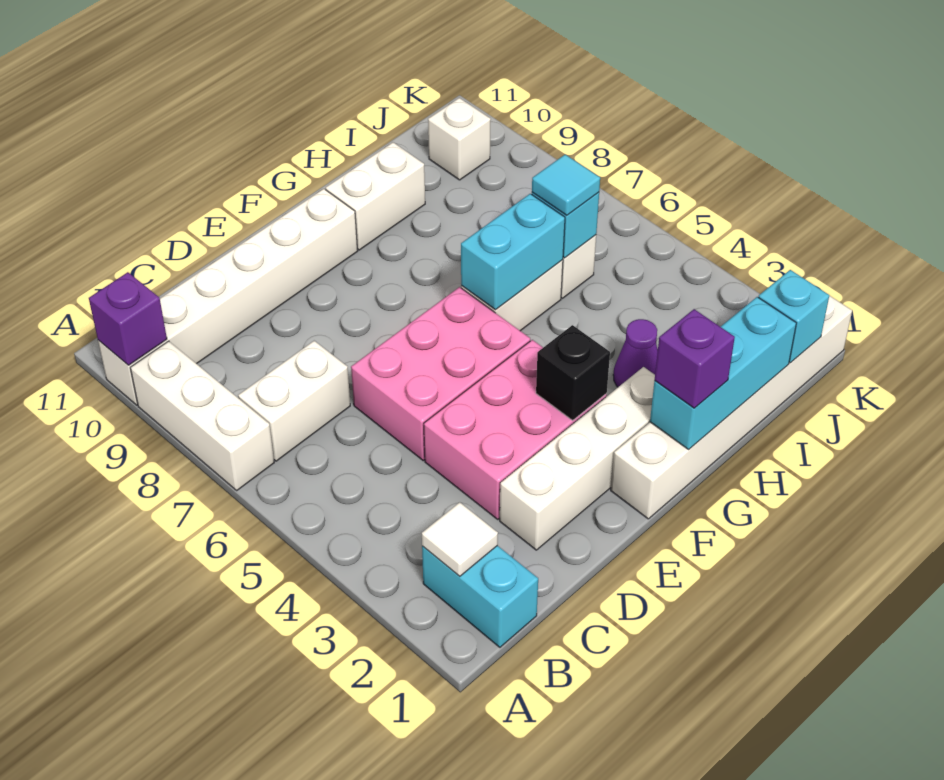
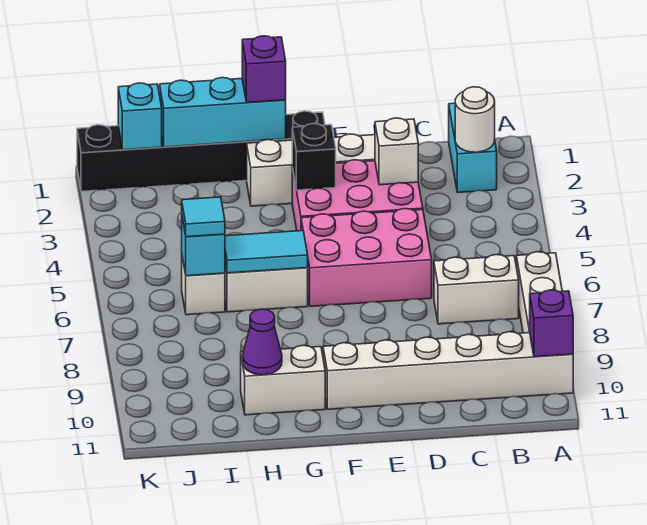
white 1x1 tile [422,502,498,576] -> white 1x1 round brick [455,87,495,152]
white 1x6 brick [611,295,852,519] -> black 1x6 brick [77,111,325,192]
cyan 1x2 brick [461,194,565,310] -> cyan 1x2 tile [225,231,308,273]
purple 1x1 cone [613,319,658,387] -> purple 1x1 cone moved to [243,309,282,375]
white 1x1 brick [428,98,491,180] -> white 1x1 brick moved to [375,118,418,185]

